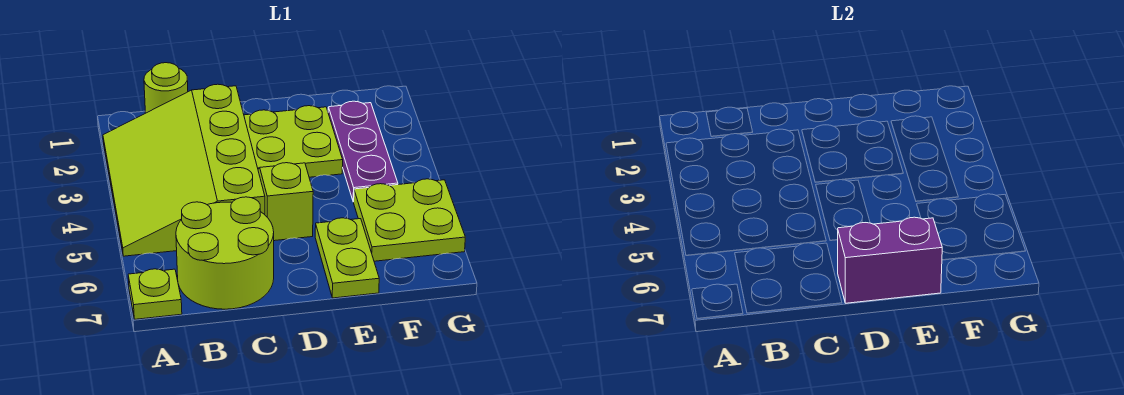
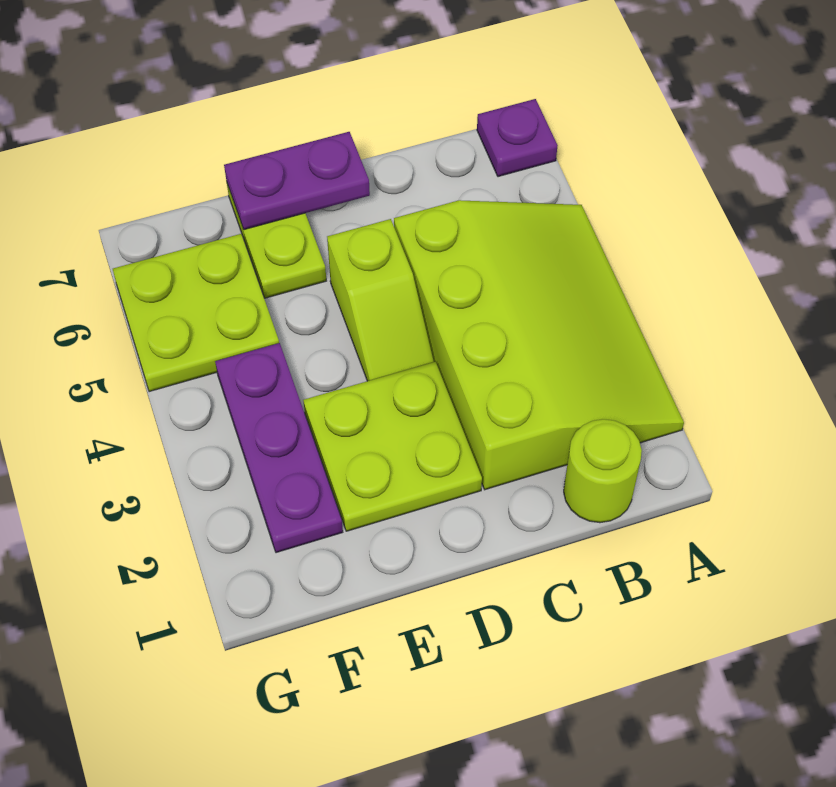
lime 1x1 plate [128,269,182,319] -> purple 1x1 plate [477,99,558,177]
lime 2x2 round brick [176,197,274,309] -> none
purple 1x2 brick [838,217,942,303] -> purple 1x2 plate [224,132,370,230]

